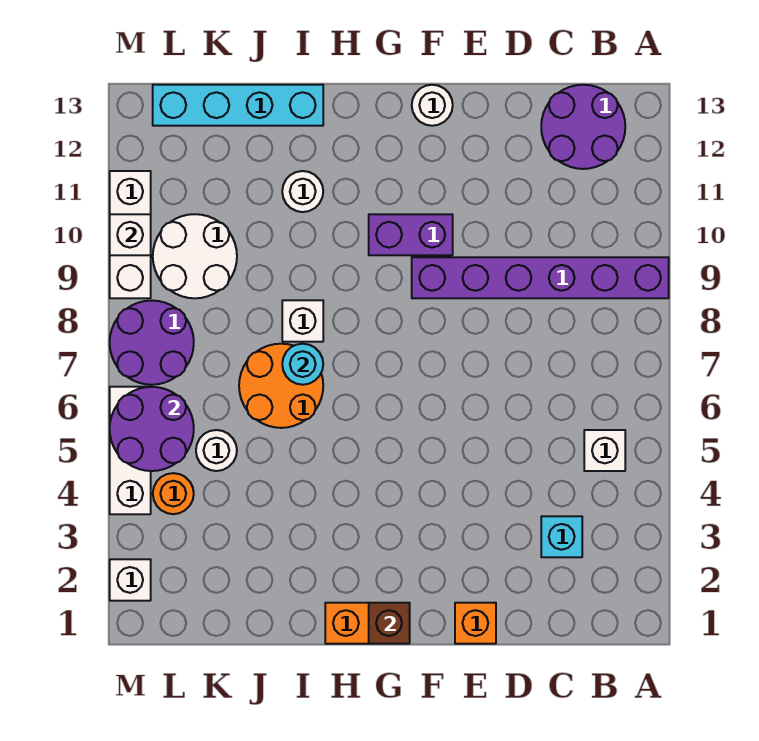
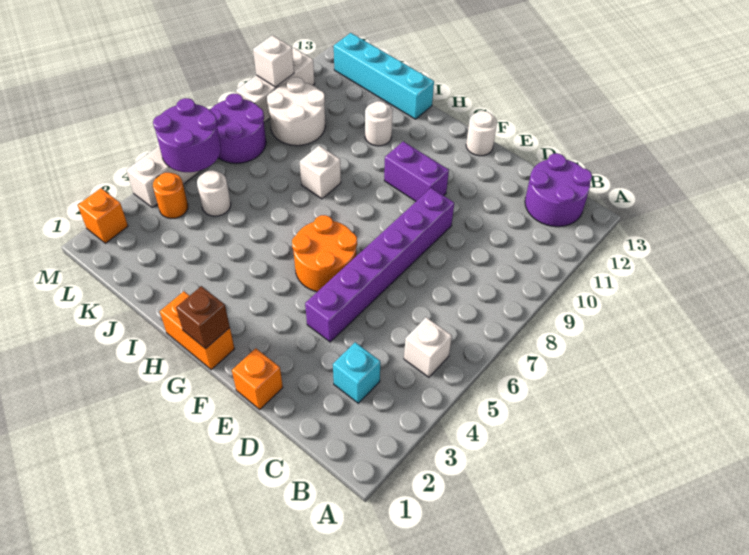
purple 1x6 brick [412,257,669,298] -> purple 1x6 brick turned to [305,188,454,342]
orange 2x2 round brick [239,344,323,428] -> orange 2x2 round brick moved to [292,215,357,292]
cyan 1x1 round brick [282,344,323,385] -> none
white 1x1 brick [110,559,151,601] -> orange 1x1 brick [78,188,128,243]

